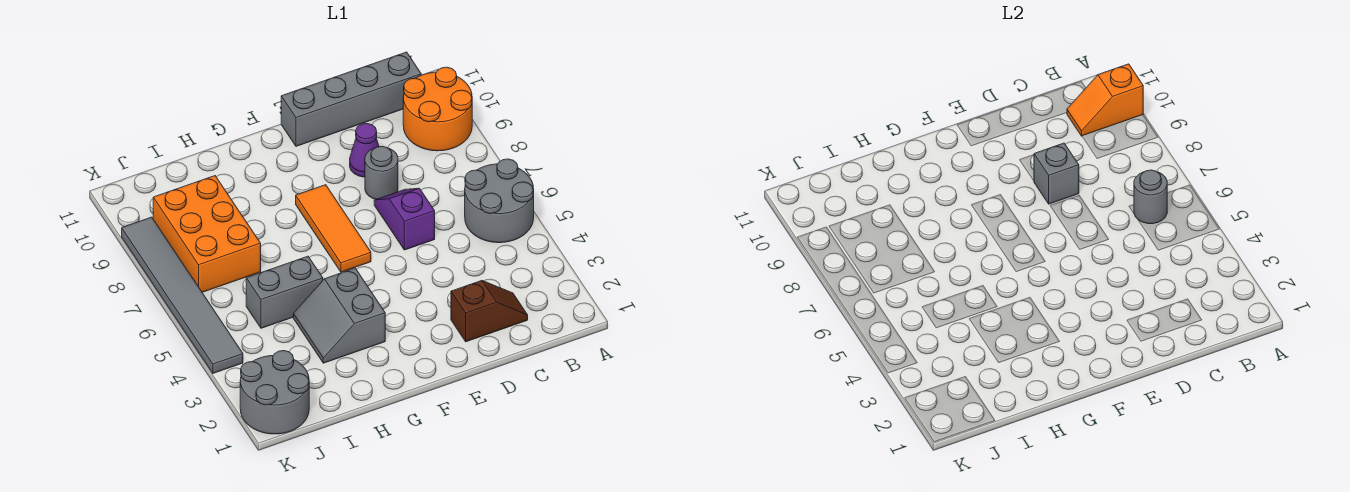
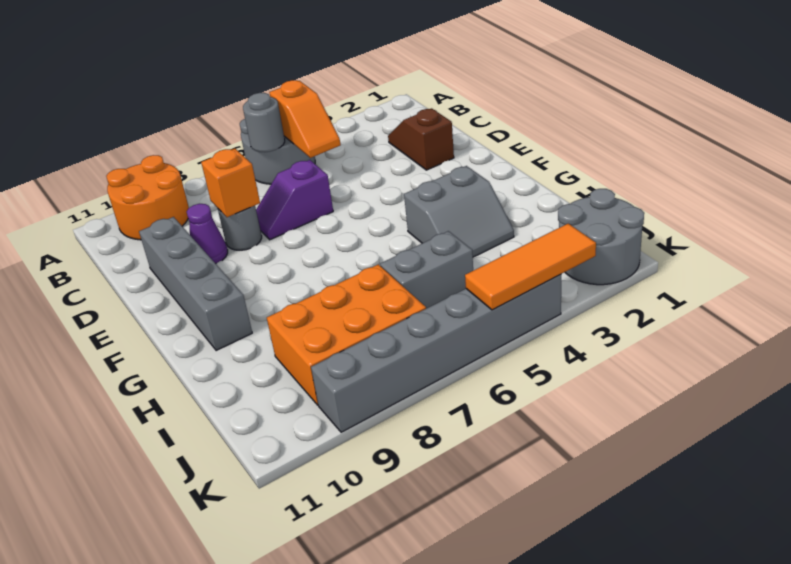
orange 1x2 slope [1067,64,1143,136] -> orange 1x2 slope moved to [269,80,341,158]
grey 1x4 brick [281,52,421,146] -> grey 1x4 brick moved to [139,217,252,351]
grey 1x1 brick [1034,143,1079,204] -> orange 1x1 brick [201,149,260,217]
orange 1x3 tile [296,185,371,272] -> orange 1x3 tile moved to [465,224,596,310]
grey 1x2 brick [246,256,323,328] -> grey 1x2 brick turned to [380,231,473,309]
grey 1x6 tile [122,217,243,373] -> grey 1x6 brick [311,275,561,432]

